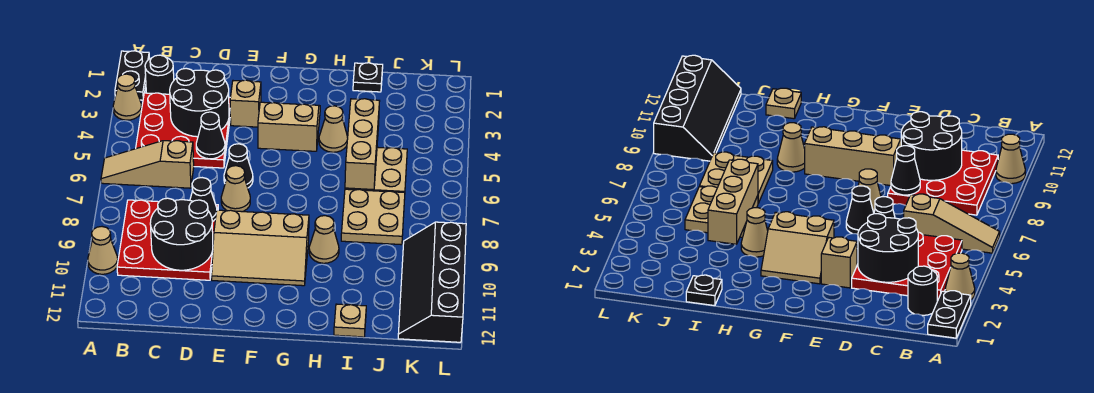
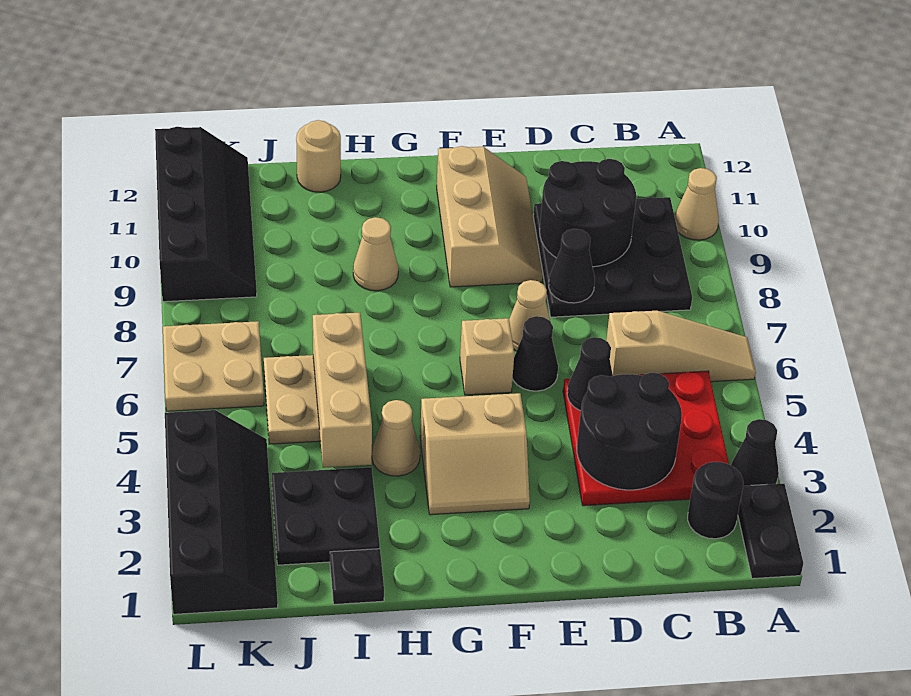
tan 1x1 cone [113,74,142,120] -> black 1x1 cone [731,419,779,486]
red 3x3 plate [117,200,218,280] -> black 3x3 plate [533,197,692,317]
tan 1x1 brick [230,80,261,127] -> tan 1x1 brick moved to [460,318,514,395]
tan 2x3 slope [212,210,309,286] -> tan 2x3 slope turned to [437,146,543,287]
none -> black 2x2 plate [272,467,380,565]
tan 2x2 plate [341,189,405,245] -> tan 2x2 plate moved to [163,321,264,411]
tan 1x1 plate [334,304,366,337] -> tan 1x1 round brick [296,120,341,192]
none -> black 2x4 slope [165,410,278,614]

